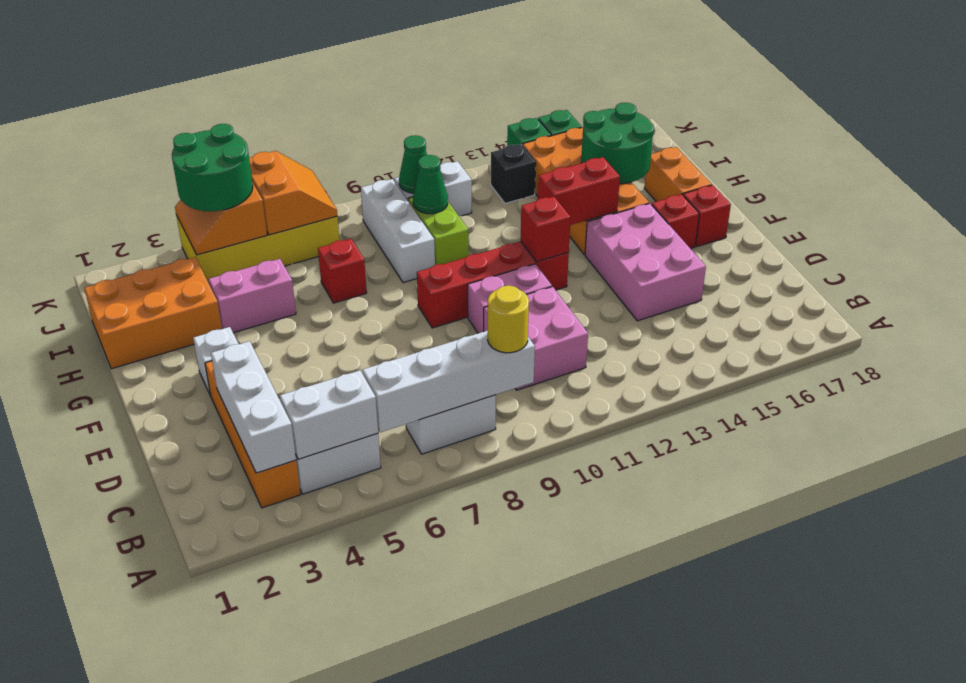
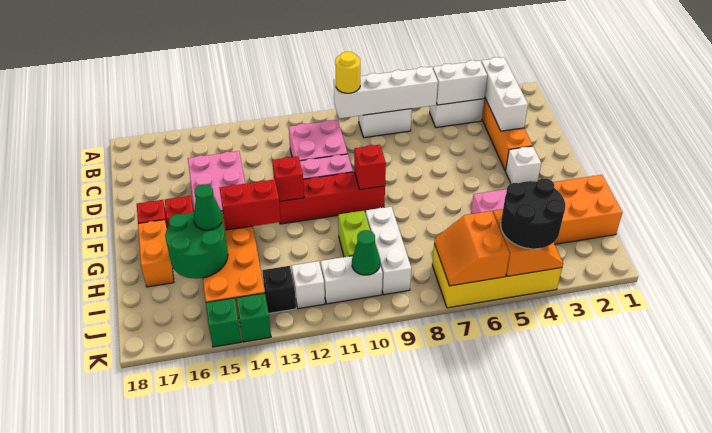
red 1x1 brick [318,239,367,303] -> red 1x1 brick moved to [354,145,386,190]
green 1x1 cone [413,155,448,214] -> green 1x1 cone moved to [194,184,223,230]
green 2x2 round brick [172,124,253,211] -> black 2x2 round brick [501,179,565,249]
none -> white 1x1 brick [292,261,325,309]

